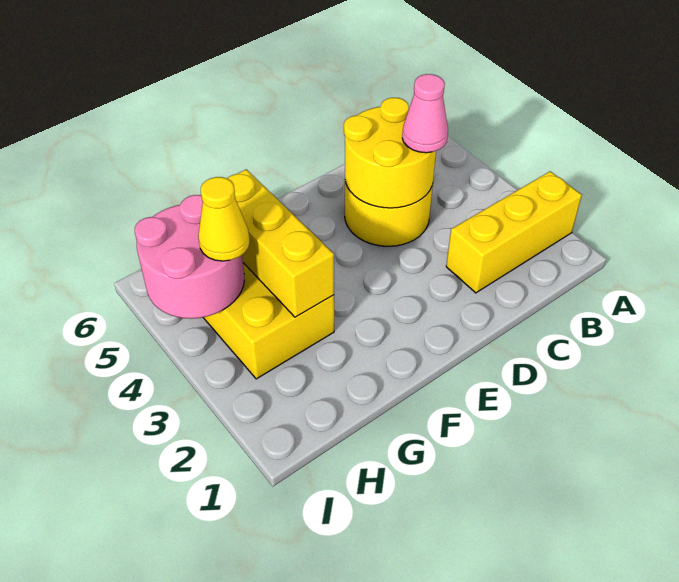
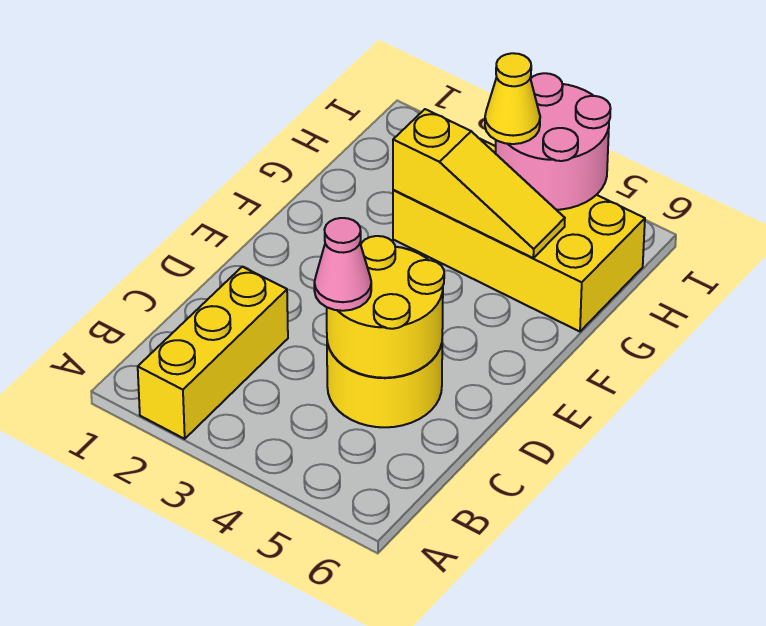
yellow 1x3 brick [227,169,334,317] -> yellow 1x3 slope [393,109,565,258]

